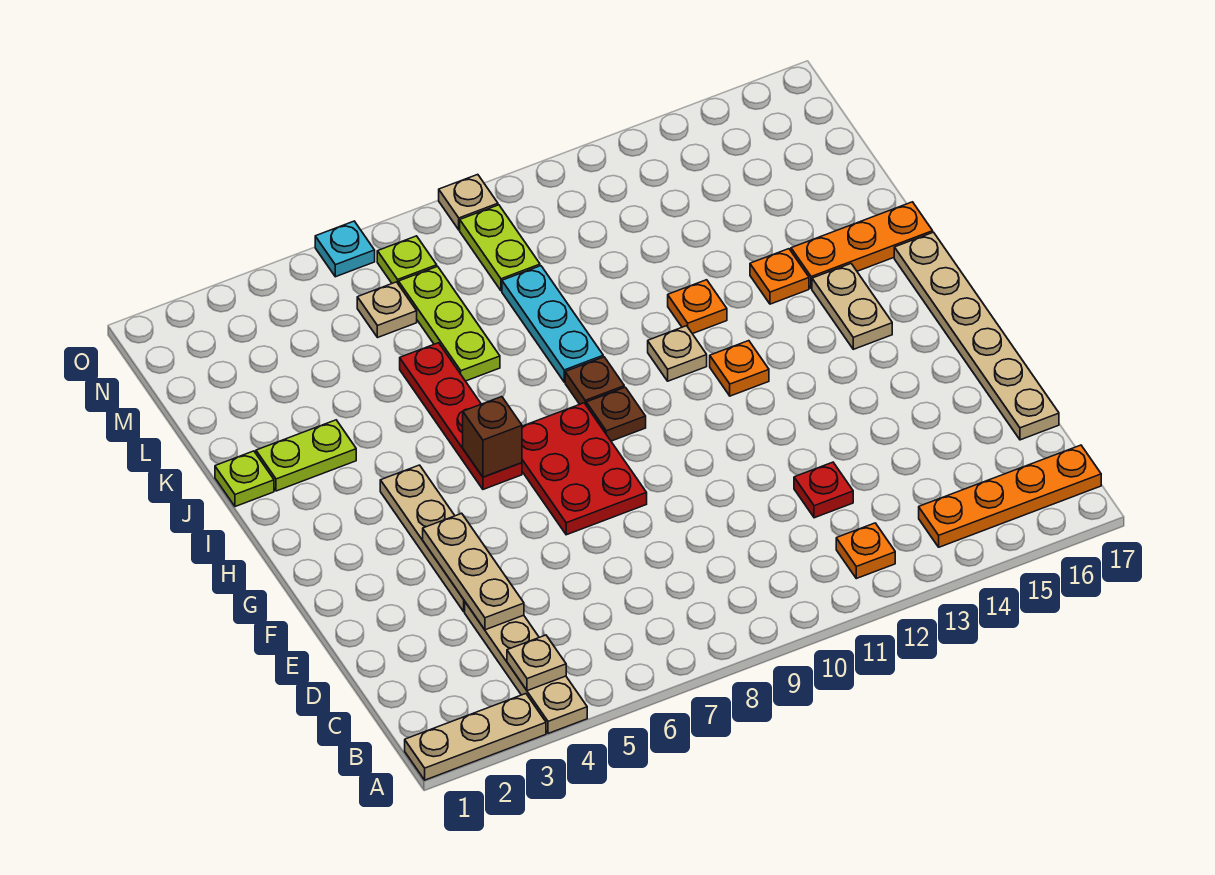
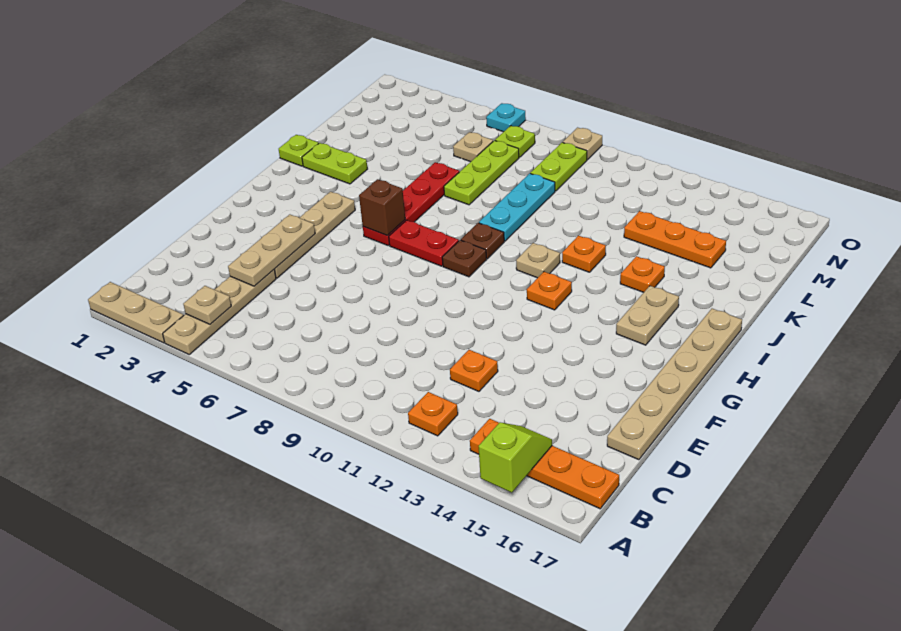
none -> lime 1x2 slope [479,422,552,493]
red 1x1 plate [794,462,853,518] -> orange 1x1 plate [450,350,498,391]
red 2x3 plate [522,403,647,535] -> red 1x2 plate [389,220,459,266]
orange 1x3 plate [791,202,933,289] -> orange 1x3 plate moved to [624,211,726,268]

